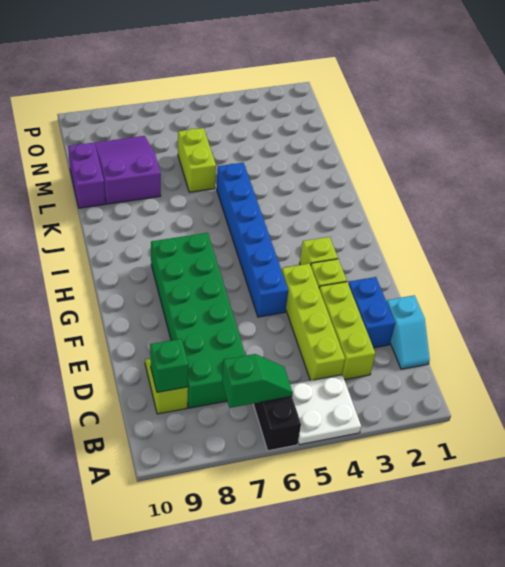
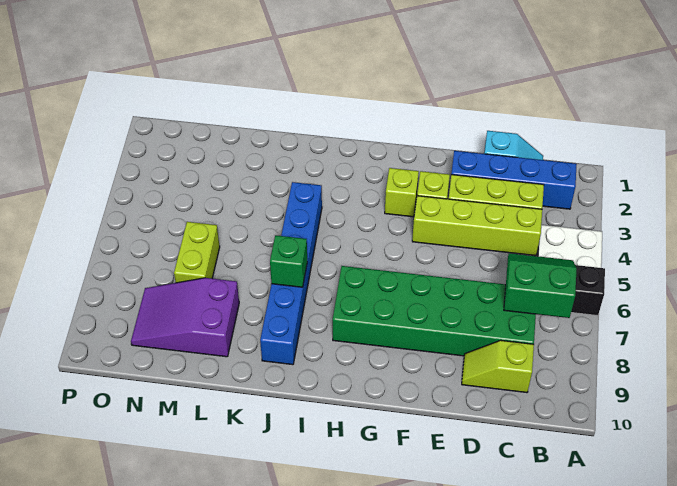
green 1x2 slope [222,354,293,408] -> green 2x2 slope [504,253,577,318]
green 1x1 brick [150,339,188,392] -> green 1x1 brick moved to [270,235,307,287]
blue 1x2 brick [348,277,395,348] -> blue 1x4 brick [451,151,577,209]
blue 1x6 brick [217,163,288,317] -> blue 1x6 brick turned to [260,182,322,365]
lime 1x2 brick [178,128,216,192] -> lime 1x2 brick turned to [174,222,220,283]
purple 1x2 brick [68,143,105,208] -> none

